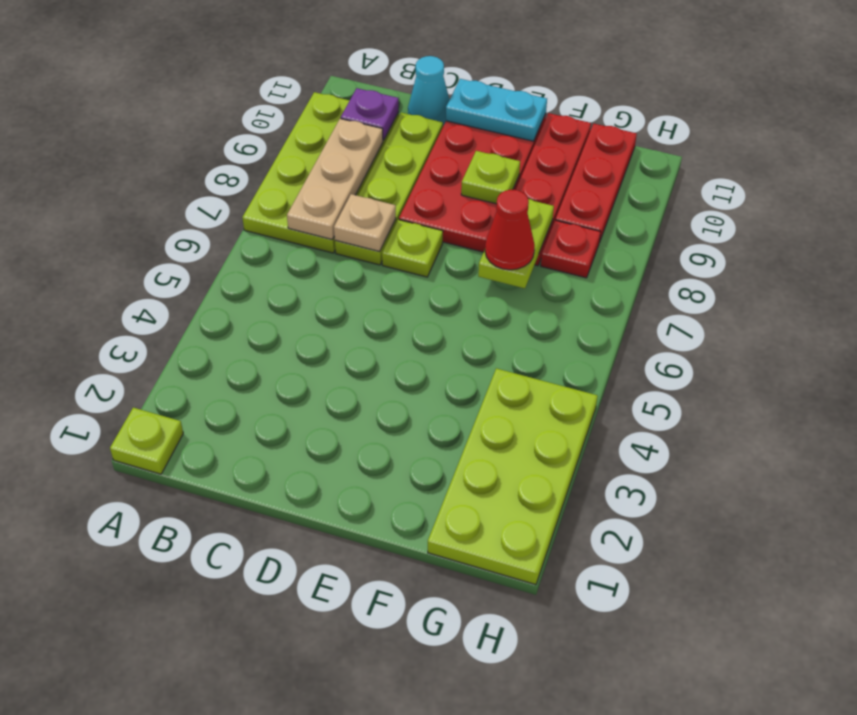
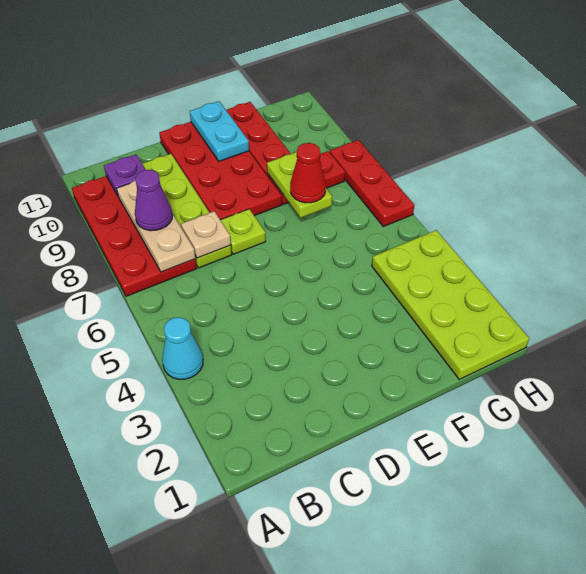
lime 1x1 plate [110,408,183,474] -> none
lime 2x4 plate [242,92,399,253] -> red 2x4 plate [72,176,197,296]
none -> purple 1x1 cone [135,170,172,231]
cyan 1x1 cone [408,56,450,126] -> cyan 1x1 cone moved to [162,317,203,379]
cyan 1x2 plate [446,79,547,141] -> cyan 1x2 plate turned to [190,101,249,161]
lime 1x1 plate [461,151,520,204] -> none
red 1x3 plate [555,124,637,243] -> red 1x3 plate moved to [330,140,414,227]

